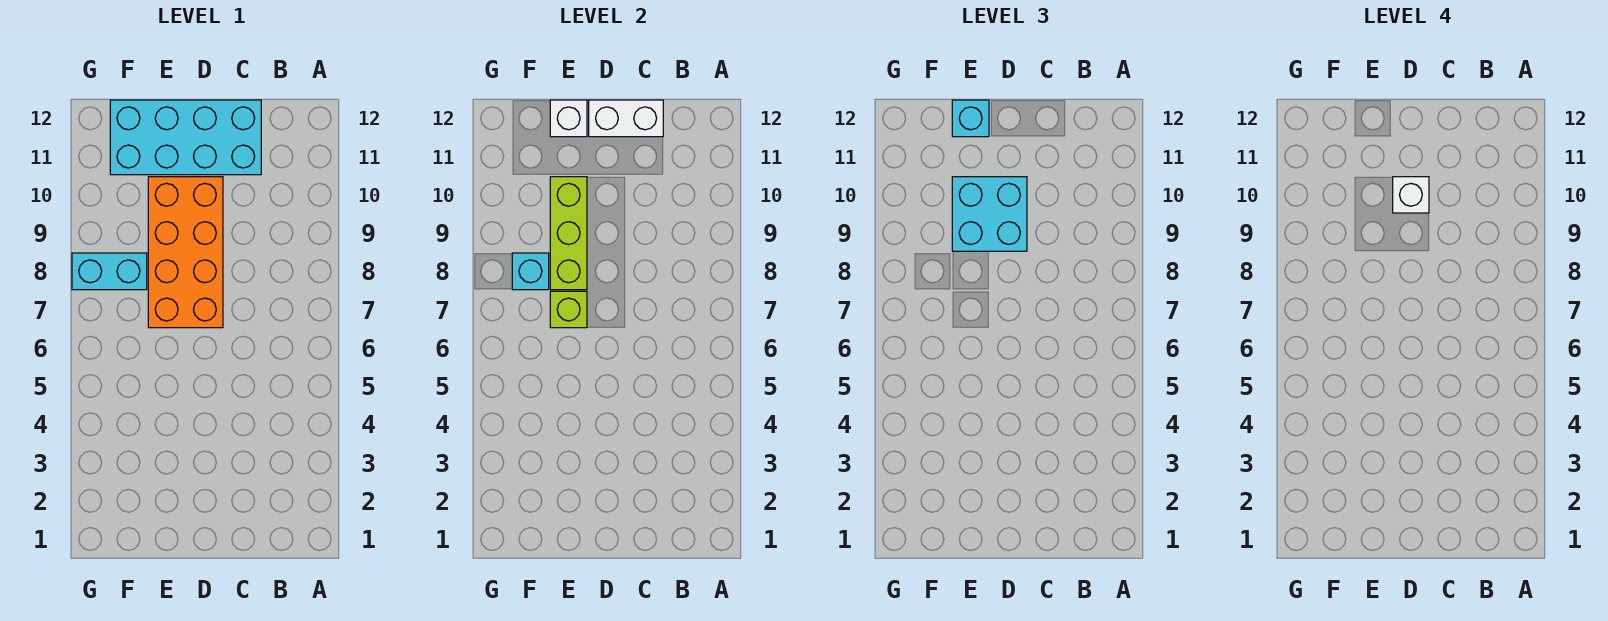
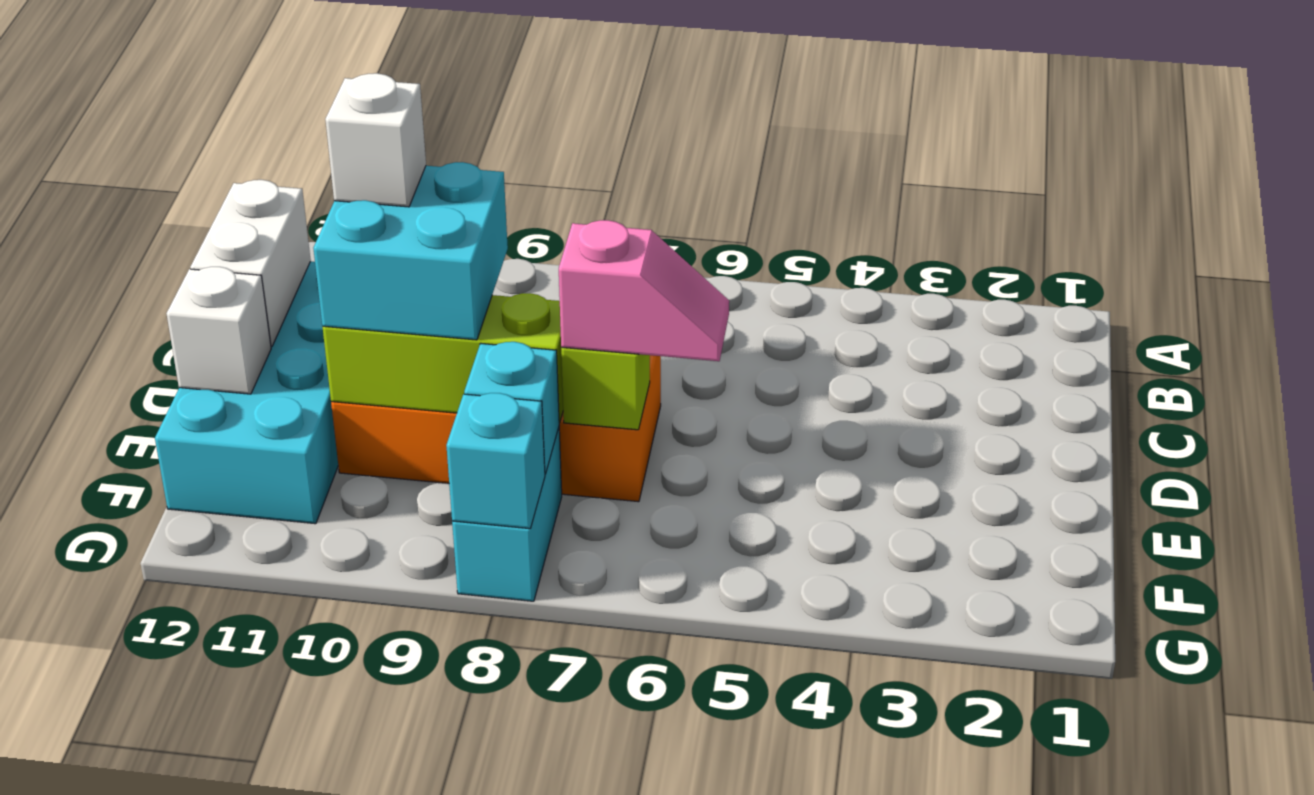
none -> pink 1x2 slope [559,220,729,361]
cyan 1x1 brick [952,100,989,137] -> cyan 1x1 brick moved to [446,393,545,529]

